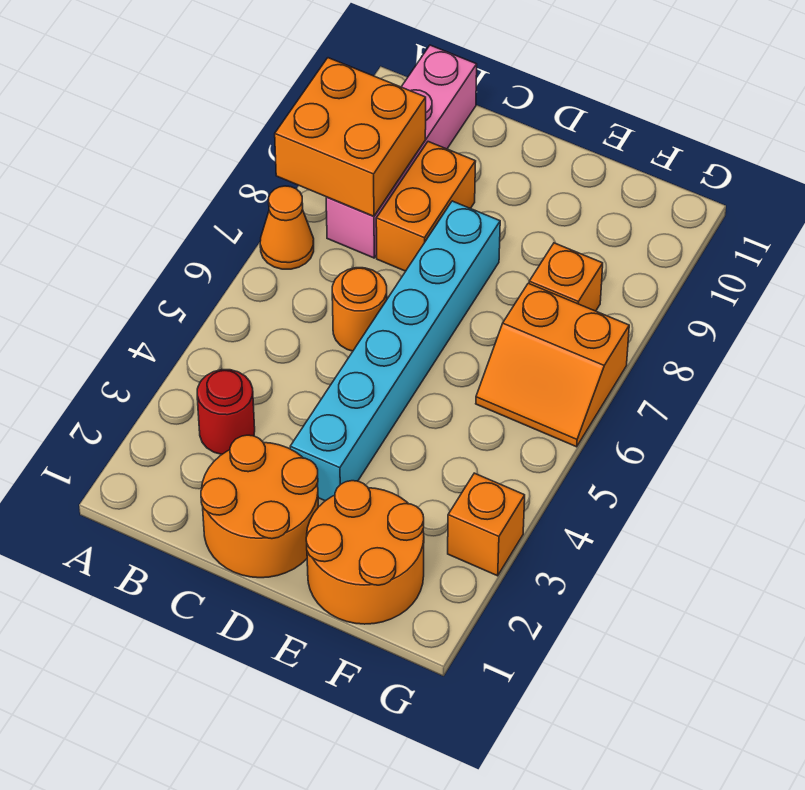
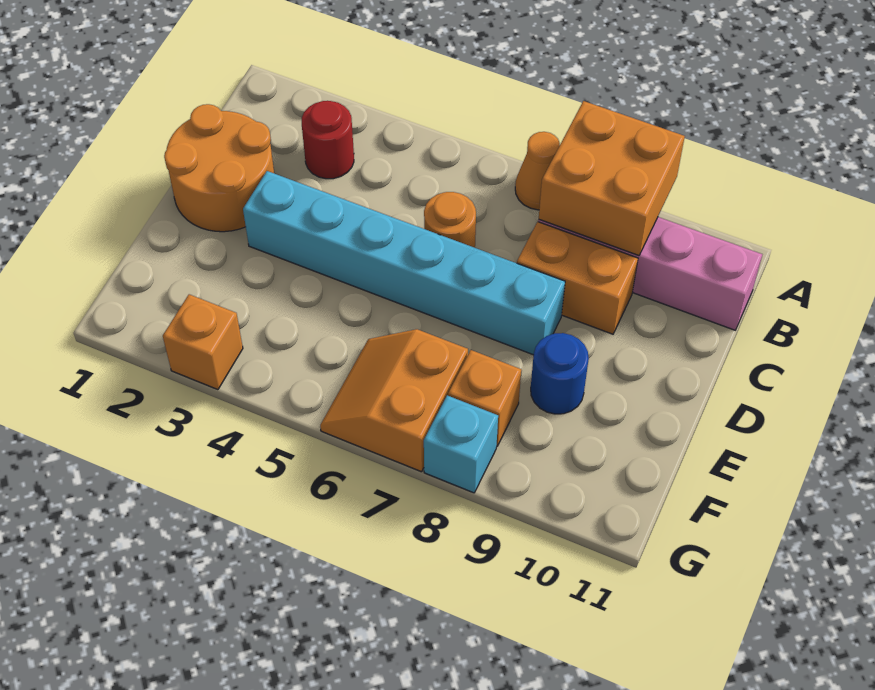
orange 2x2 round brick [306,481,424,624] -> none
none -> blue 1x1 round brick [531,333,589,414]
none -> cyan 1x1 brick [424,395,498,493]

